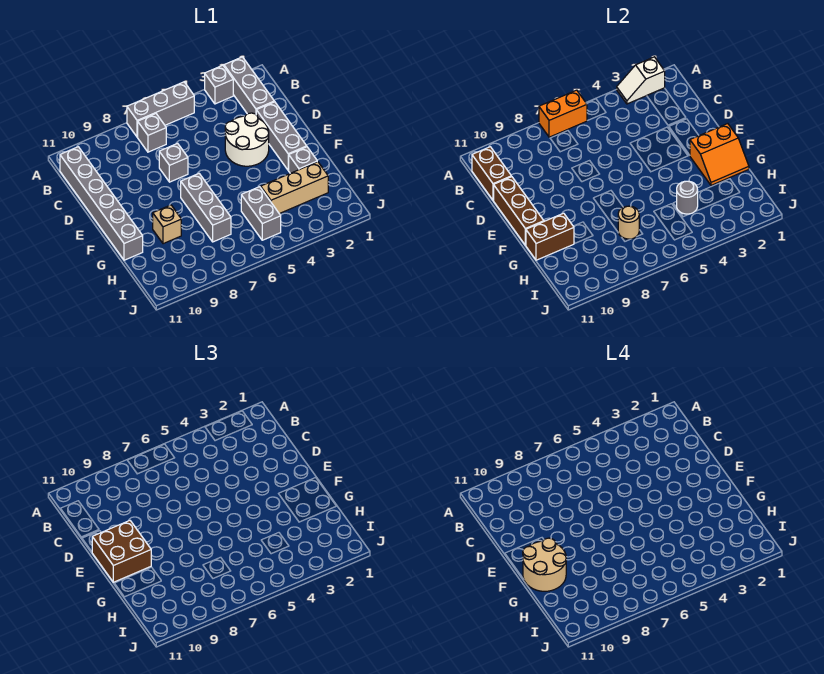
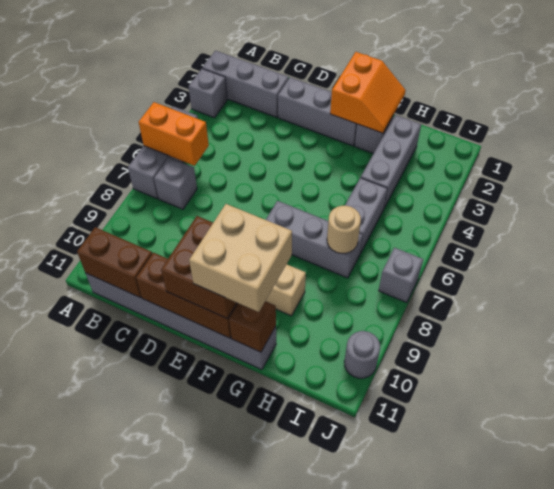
white 1x2 slope [617,57,665,104] -> none
orange 1x2 brick [539,90,587,137] -> orange 1x2 brick turned to [139,102,209,166]
white 2x2 round brick [225,113,269,166] -> none
grey 1x1 brick [159,143,188,182] -> grey 1x1 brick moved to [379,248,423,303]
tan 2x2 round brick [523,538,566,591] -> tan 2x2 brick [189,204,292,312]
brown 1x2 brick [526,213,574,260] -> brown 1x1 brick [229,301,276,352]
tan 1x3 brick [261,162,328,214] -> grey 1x3 brick [361,115,421,208]
grey 1x1 round brick [676,181,698,214] -> grey 1x1 round brick moved to [344,331,380,378]
grey 1x2 brick [241,187,281,240] -> grey 1x2 brick turned to [345,178,387,254]

